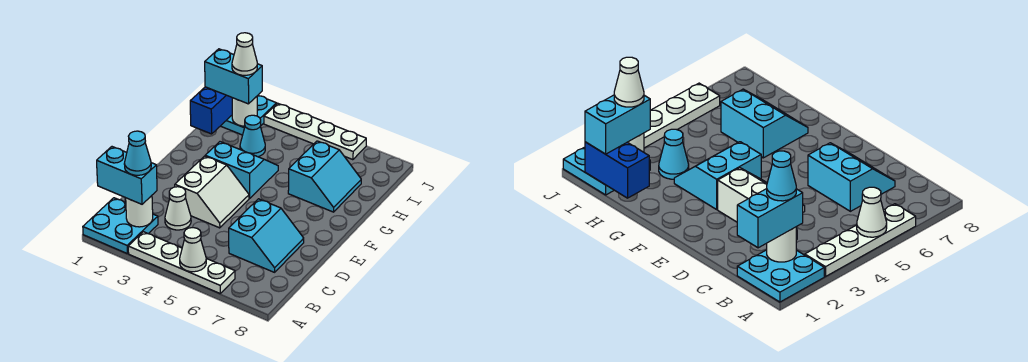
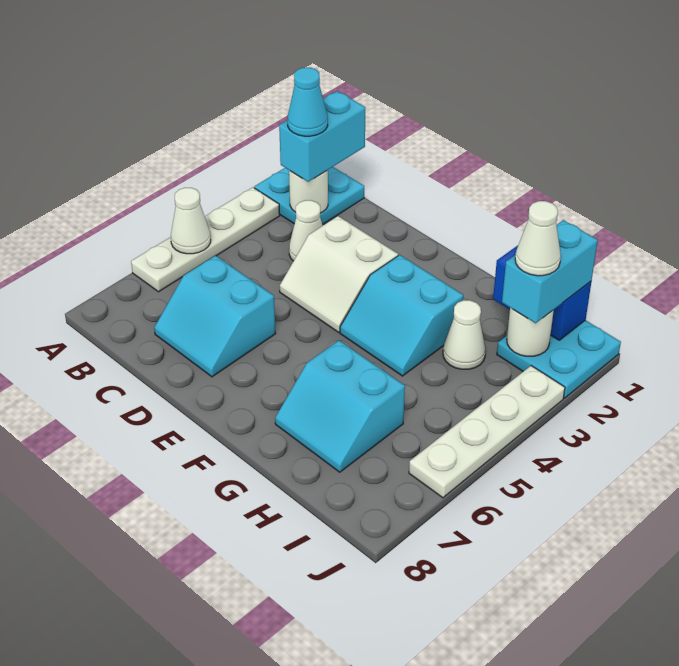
cyan 2x2 slope [205,142,278,198] -> cyan 2x2 slope turned to [340,255,463,376]
cyan 1x1 cone [240,115,265,157] -> white 1x1 cone [443,300,486,369]

